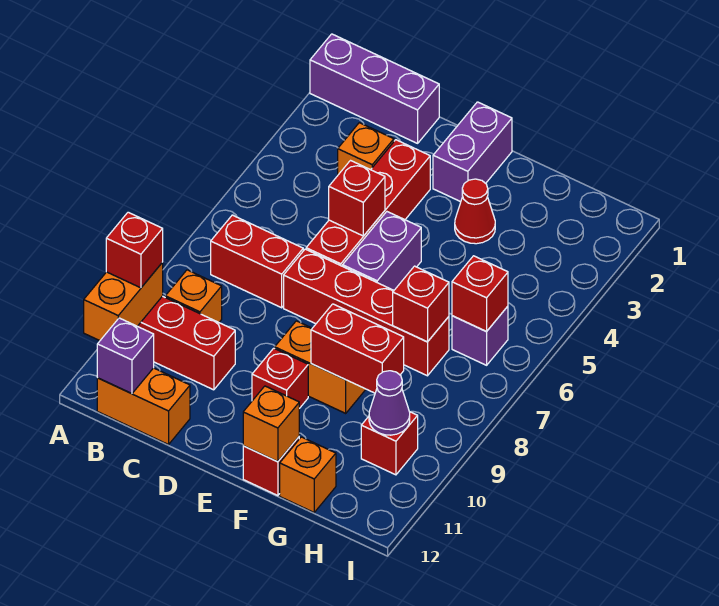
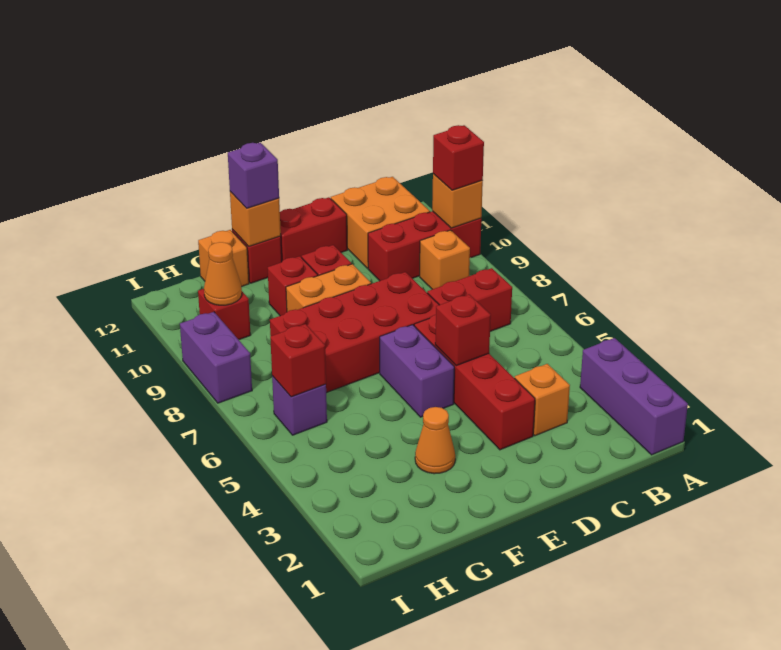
purple 1x3 brick [310,34,439,143] -> purple 1x3 brick turned to [580,338,688,455]
orange 1x2 brick [84,263,163,341] -> orange 1x1 brick [432,174,483,228]
orange 1x2 brick [97,368,190,445] -> orange 2x2 brick [331,177,430,268]
purple 1x1 brick [97,318,154,394] -> purple 1x1 brick moved to [228,143,279,208]
red 1x4 brick [284,249,449,376] -> red 2x4 brick [270,272,439,393]
purple 1x2 brick [433,102,512,202] -> purple 1x2 brick moved to [180,312,252,403]
red 1x1 cone [455,179,495,244] -> orange 1x1 cone [415,407,455,474]
red 1x2 brick [311,304,404,393] -> red 1x2 brick moved to [280,197,347,261]
red 1x1 brick [393,266,449,342] -> red 1x1 brick moved to [268,256,318,316]
purple 1x1 cone [369,371,410,435] -> orange 1x1 cone [204,242,242,305]

